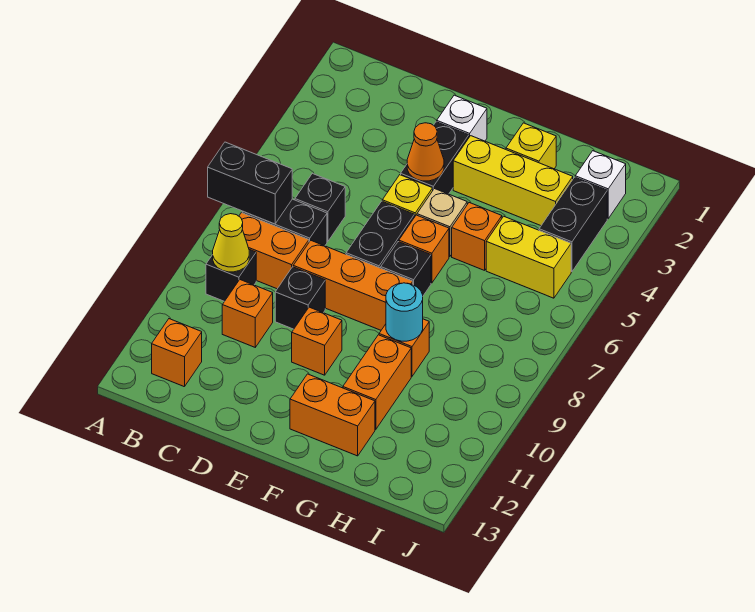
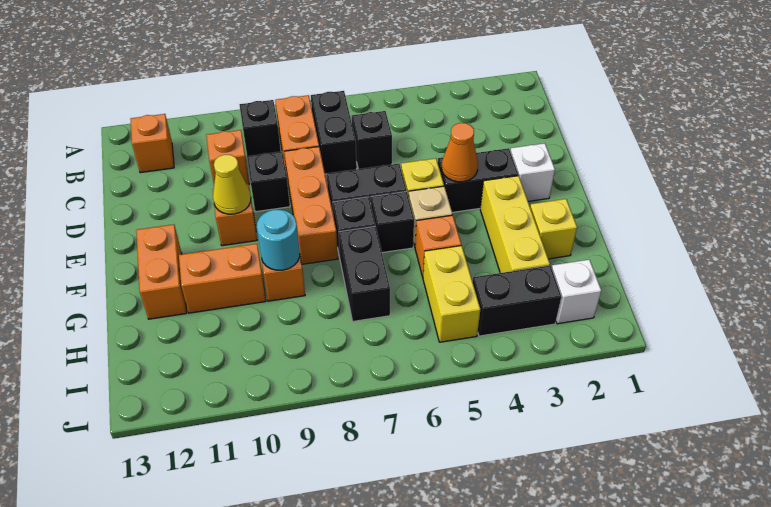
black 1x2 brick [208,142,292,224] -> black 1x2 brick moved to [339,226,390,321]
yellow 1x1 cone [213,214,249,272] -> yellow 1x1 cone moved to [213,155,251,214]
orange 1x1 brick [399,215,449,283] -> black 1x1 brick [371,192,414,253]

